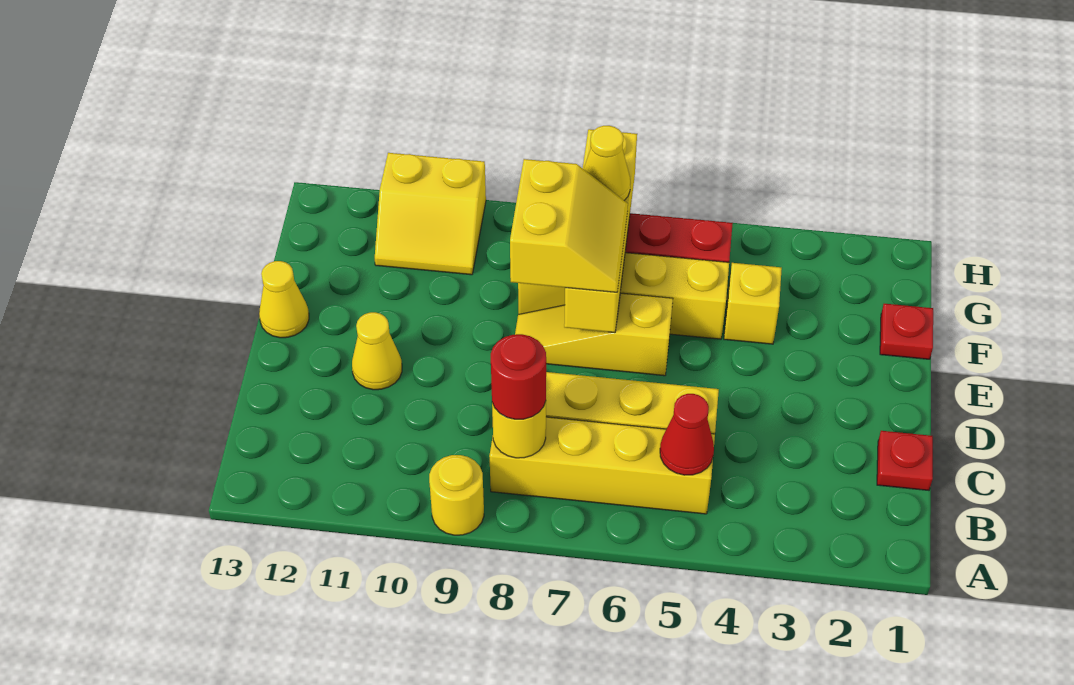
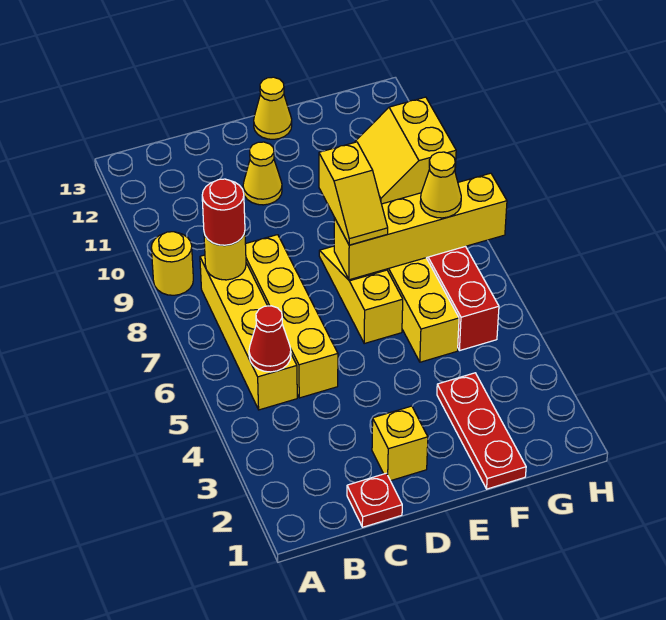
yellow 2x2 slope [510,159,628,292] -> yellow 1x2 slope [319,142,388,245]
red 1x1 plate [880,304,933,359] -> red 1x3 plate [437,373,526,489]
yellow 1x1 brick [724,263,782,344] -> yellow 1x1 brick moved to [372,406,428,481]

